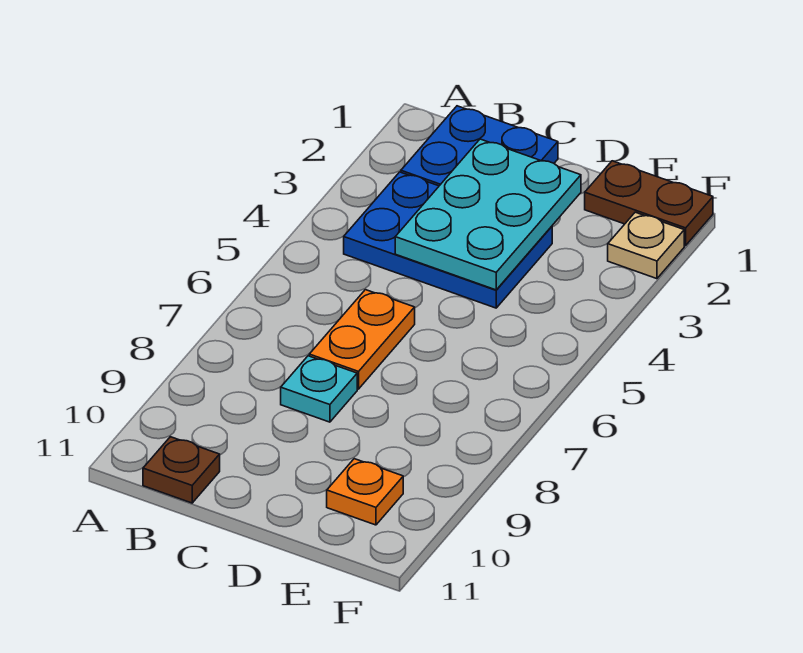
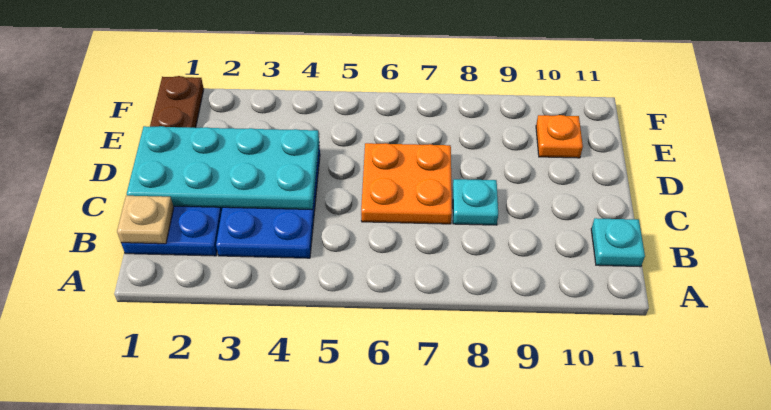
brown 1x1 plate [143,437,220,503] -> cyan 1x1 plate [591,218,645,267]
cyan 2x3 plate [395,139,581,290] -> cyan 2x4 plate [127,126,319,210]
orange 1x2 plate [309,290,415,389] -> orange 2x2 plate [361,143,452,224]
tan 1x1 plate [608,212,684,279] -> tan 1x1 plate moved to [117,196,174,244]

